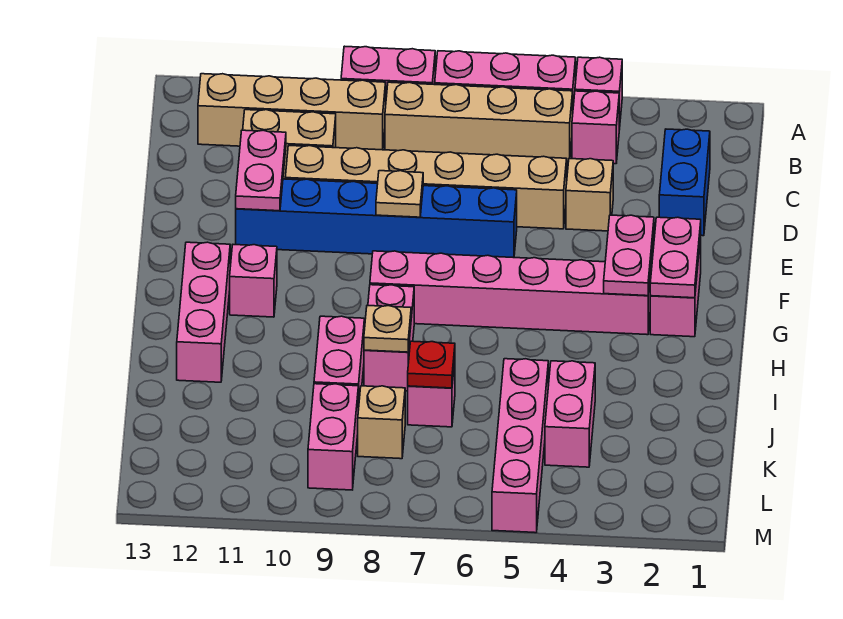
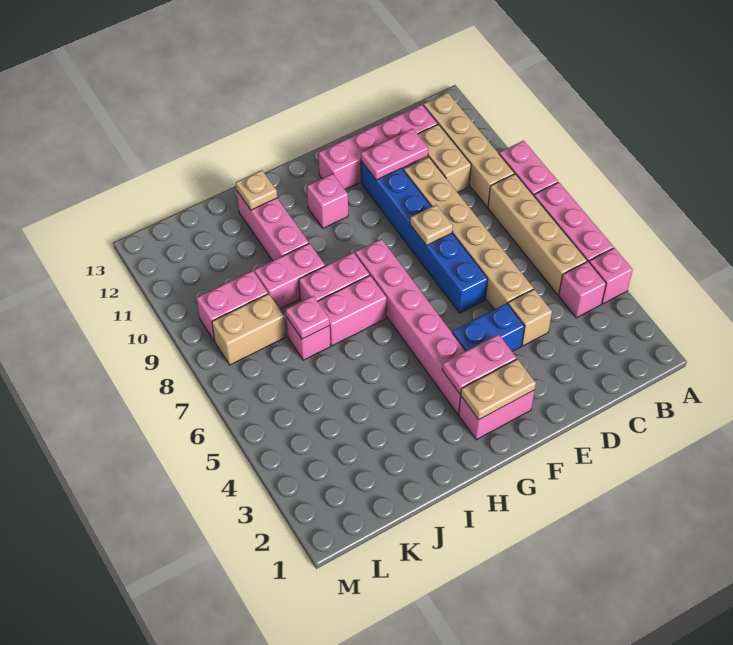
blue 1x2 brick [659,129,710,236] -> blue 1x2 brick moved to [452,303,525,351]
pink 1x2 plate [650,217,701,298] -> tan 1x2 plate [461,359,536,419]
pink 1x3 brick [177,242,230,382] -> pink 1x3 brick turned to [237,191,309,261]
tan 1x1 plate [364,305,411,352] -> tan 1x1 plate moved to [236,170,277,210]
pink 1x2 brick [545,361,595,467] -> pink 1x2 brick moved to [318,275,387,346]
pink 1x4 brick [492,359,548,533] -> pink 1x4 brick moved to [319,105,438,189]
red 1x1 plate [408,341,455,388] -> pink 1x1 plate [286,296,330,339]
tan 1x1 brick [358,386,405,459] -> tan 1x2 brick [212,294,286,365]

